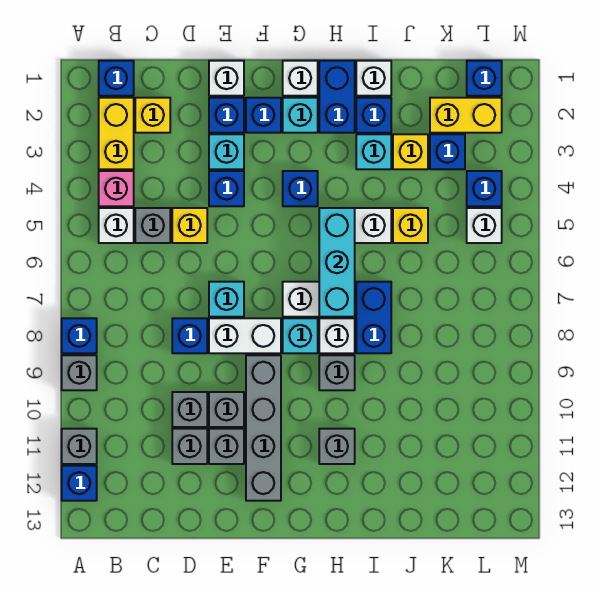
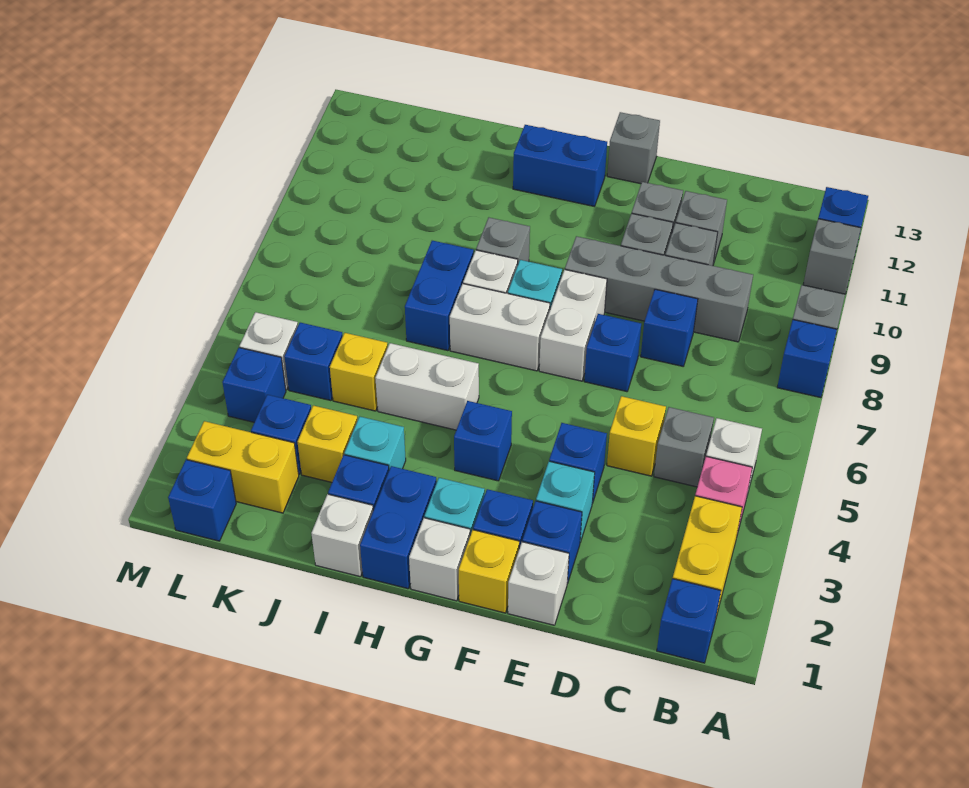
yellow 1x1 brick [135,98,170,133] -> yellow 1x1 brick moved to [459,530,519,613]
cyan 1x1 brick [209,282,244,317] -> blue 1x1 brick [584,314,641,392]
white 1x2 brick [209,318,281,353] -> white 1x2 brick turned to [539,270,607,381]
grey 1x4 brick [246,355,281,501] -> grey 1x4 brick turned to [565,236,753,342]
none -> blue 1x2 brick [513,125,607,206]
cyan 1x3 brick [319,208,355,317] -> none
grey 1x1 brick [319,429,355,464] -> grey 1x1 brick moved to [607,112,660,184]
none -> blue 1x1 brick [284,323,343,401]

